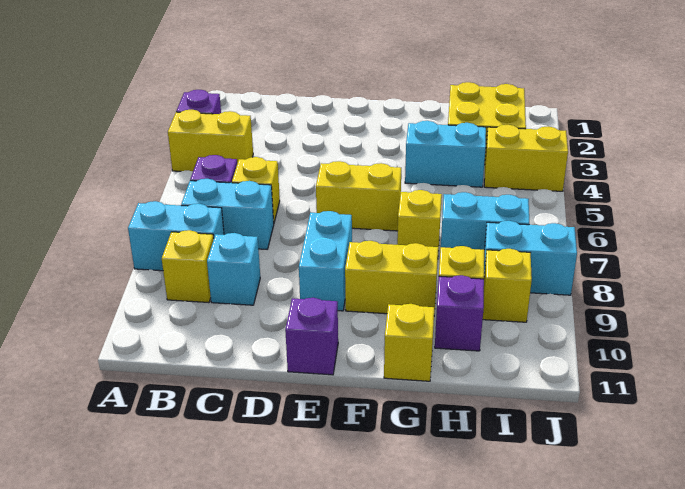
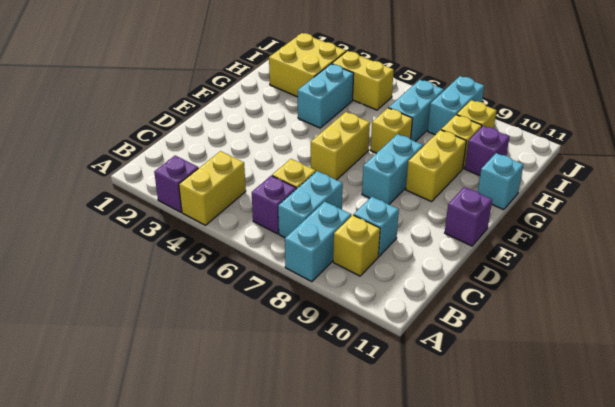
cyan 1x2 brick [299,211,352,311] -> cyan 1x2 brick turned to [362,134,423,204]
yellow 1x1 brick [384,304,434,381] -> cyan 1x1 brick [478,153,523,210]
yellow 1x2 brick [484,125,568,191] -> yellow 1x2 brick turned to [332,51,394,110]

